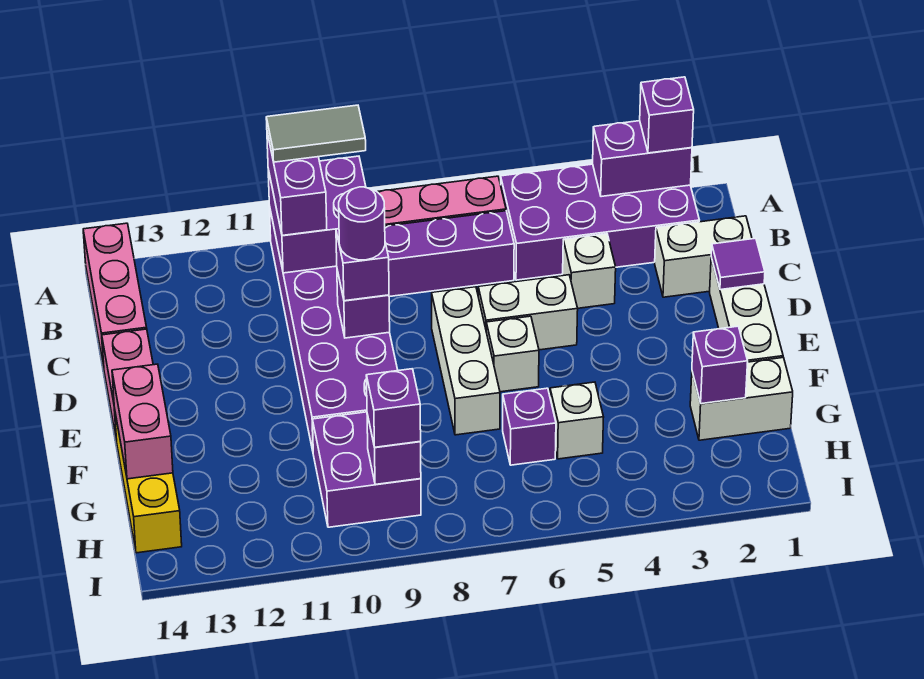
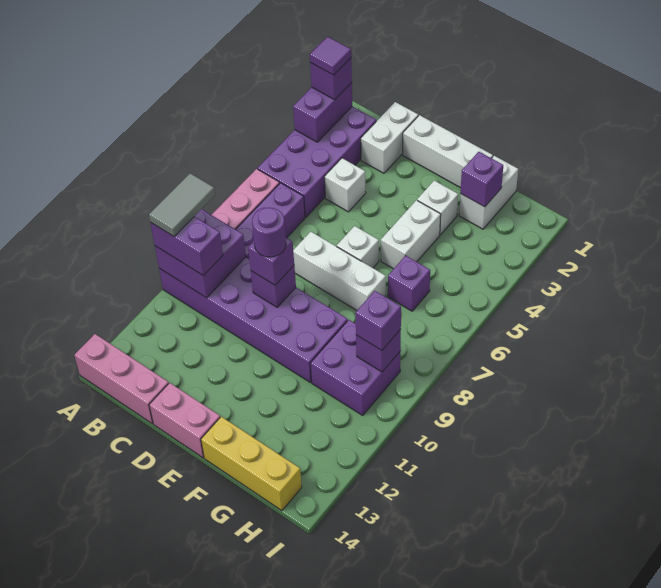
purple 1x1 tile [711,238,765,290] -> purple 1x1 tile moved to [310,37,351,75]
white 1x2 brick [478,275,578,350] -> white 1x2 brick moved to [381,200,441,269]
pink 1x2 brick [112,364,173,479] -> none
white 1x1 brick [550,382,604,459] -> white 1x1 brick moved to [417,181,458,235]

